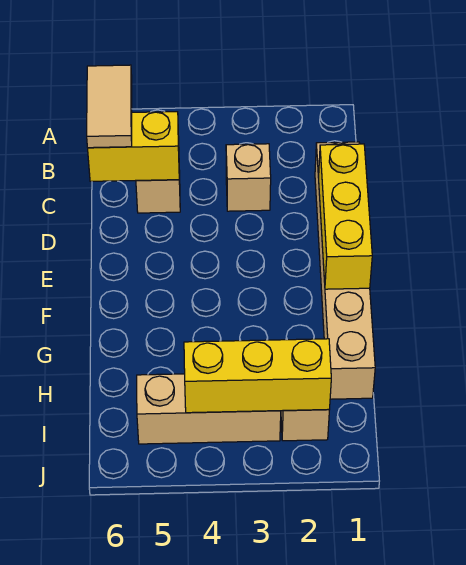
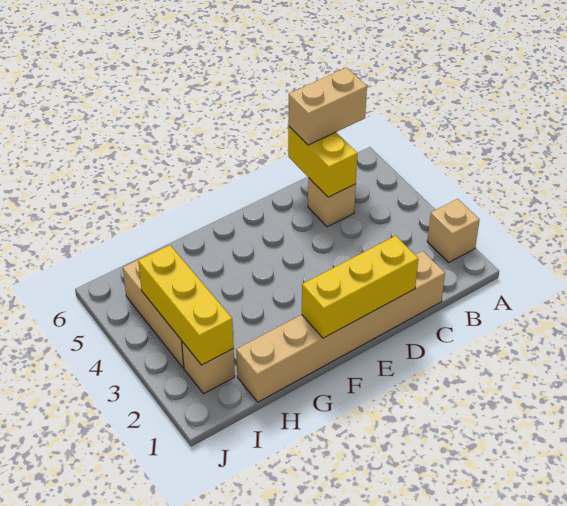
tan 1x2 tile [87,65,132,148] -> tan 1x2 brick [288,67,367,145]
tan 1x1 brick [226,144,271,211] -> tan 1x1 brick moved to [427,199,480,262]

